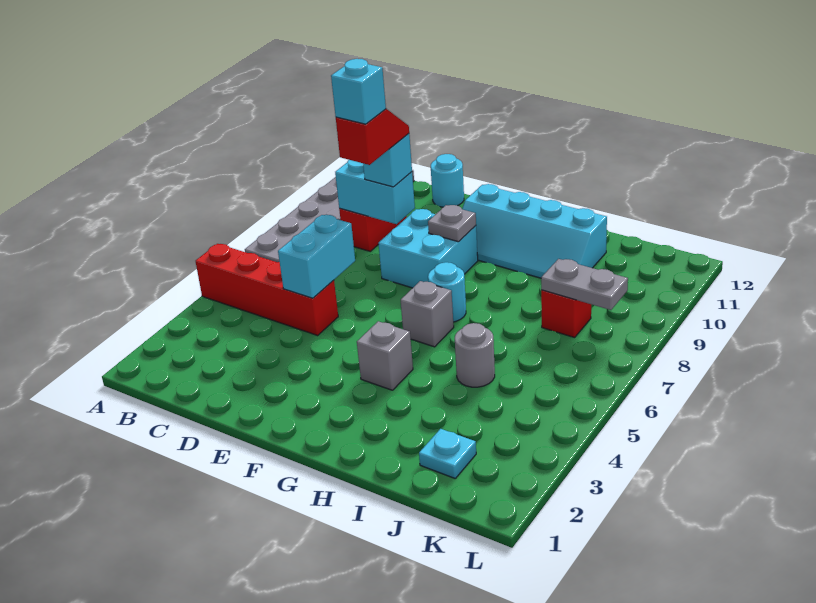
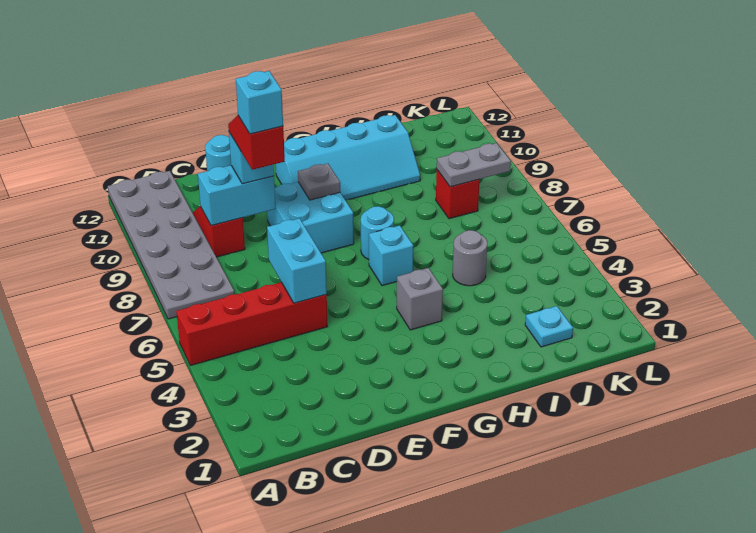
grey 1x1 brick [401,281,454,347] -> cyan 1x1 brick [369,225,413,286]

